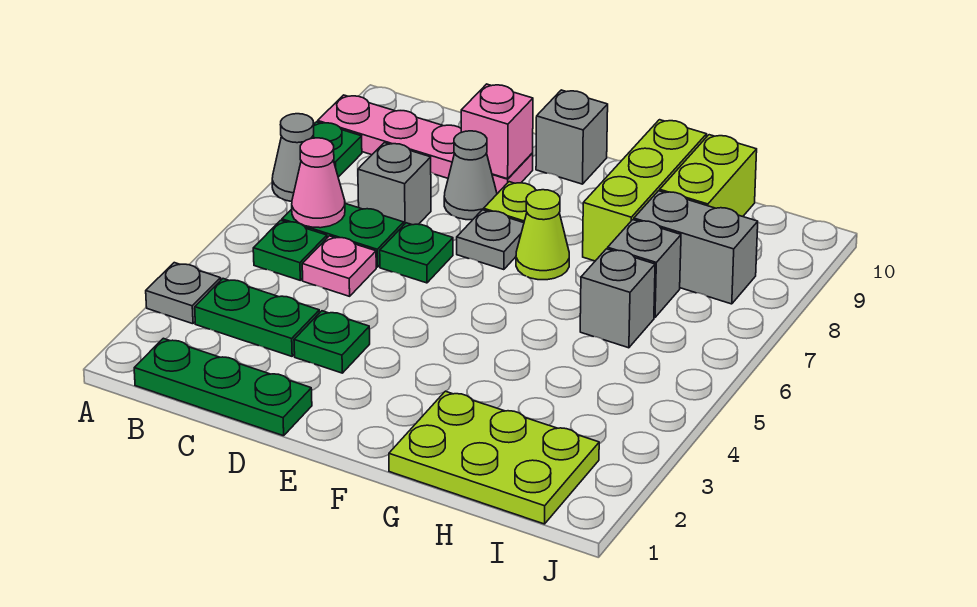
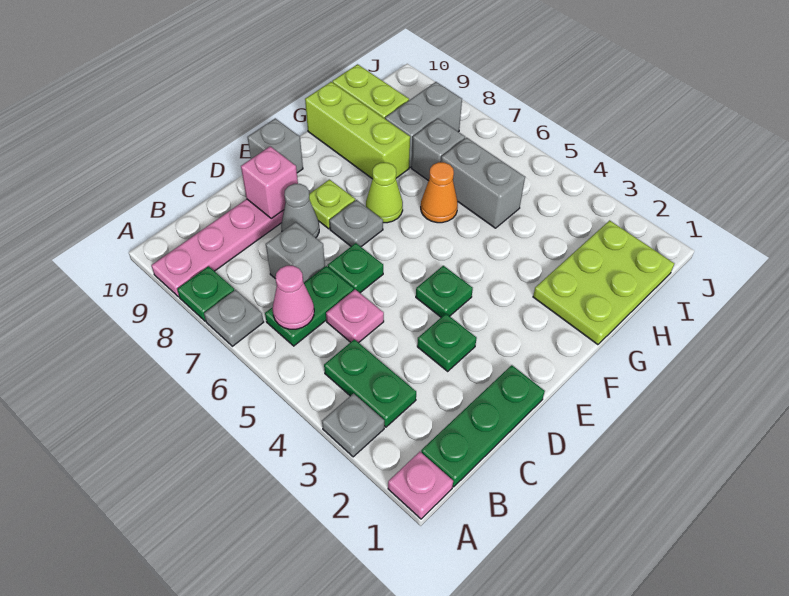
none -> pink 1x1 plate [388,452,453,519]
grey 1x1 cone [272,114,314,202] -> grey 1x1 plate [204,290,264,346]
green 1x2 plate [195,279,319,356] -> green 1x2 plate turned to [324,339,416,427]
green 1x1 plate [253,220,327,280] -> green 1x1 plate moved to [416,266,473,317]
none -> orange 1x1 cone [421,162,458,223]
grey 1x1 brick [580,249,655,348] -> grey 1x2 brick [441,137,525,228]

